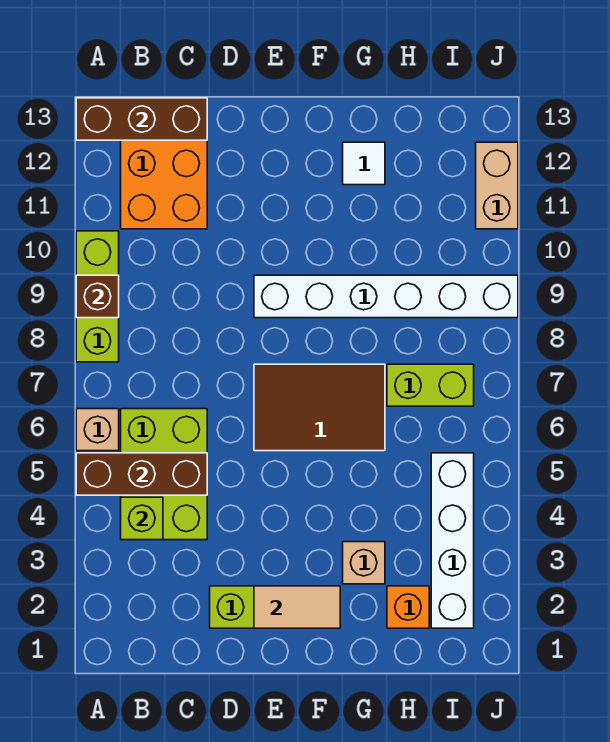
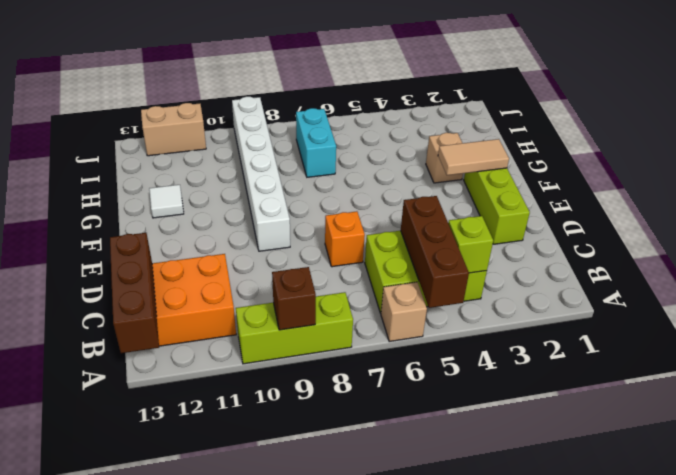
tan 1x2 tile [254,586,340,628] -> tan 1x2 tile turned to [438,139,509,175]
brown 2x3 tile [254,364,385,451] -> none
orange 1x1 brick [387,586,429,628] -> orange 1x1 brick moved to [325,211,365,267]
lime 1x2 brick [387,364,474,406] -> cyan 1x2 brick [296,108,336,177]
white 1x4 brick [431,453,474,628] -> none

